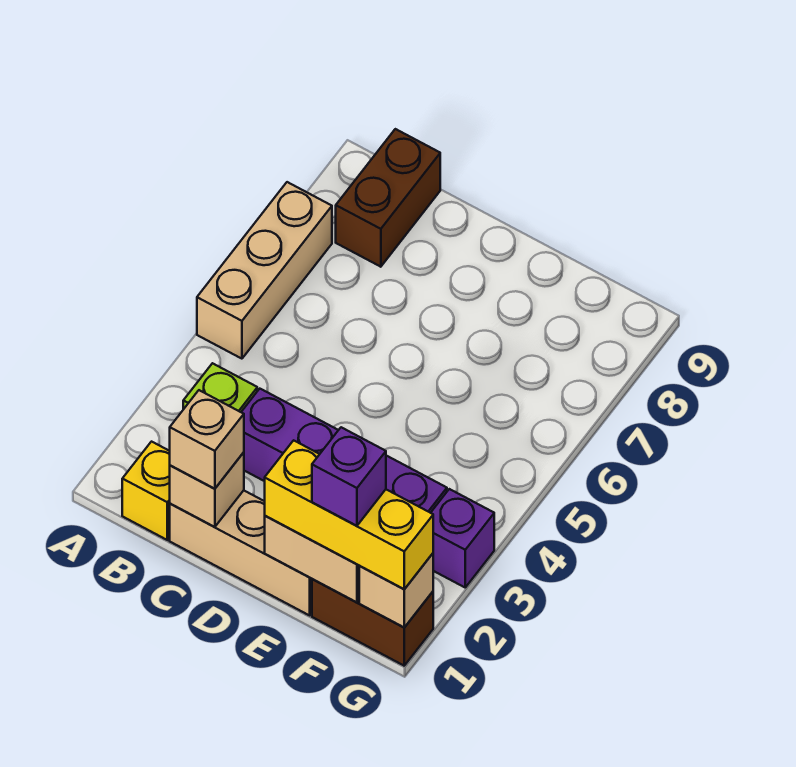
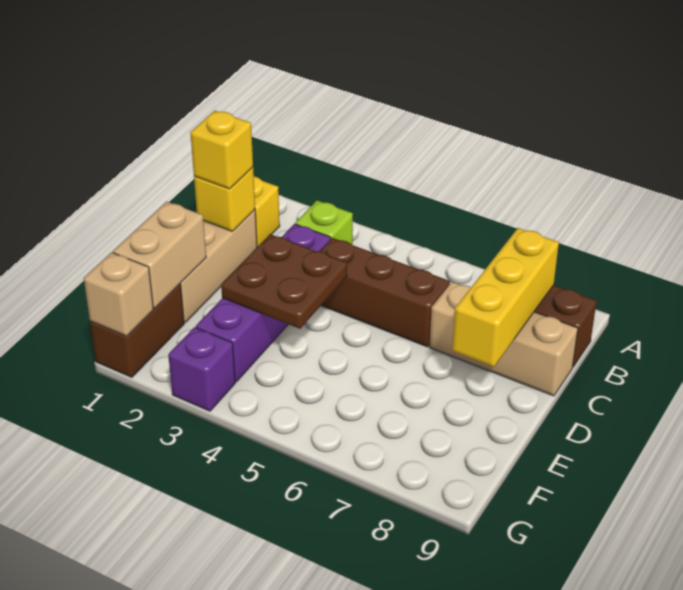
tan 1x3 brick [197,182,332,359] -> tan 1x3 brick moved to [429,282,578,396]
tan 1x1 brick [170,452,244,527] -> yellow 1x1 brick [194,167,255,231]
tan 1x1 brick [170,390,244,489] -> yellow 1x1 brick [190,111,253,189]
none -> brown 1x3 brick [320,238,450,347]
none -> brown 2x2 plate [221,234,347,329]
yellow 1x3 brick [265,440,433,589] -> yellow 1x3 brick moved to [452,228,559,367]
purple 1x1 brick [312,427,386,526] -> none

